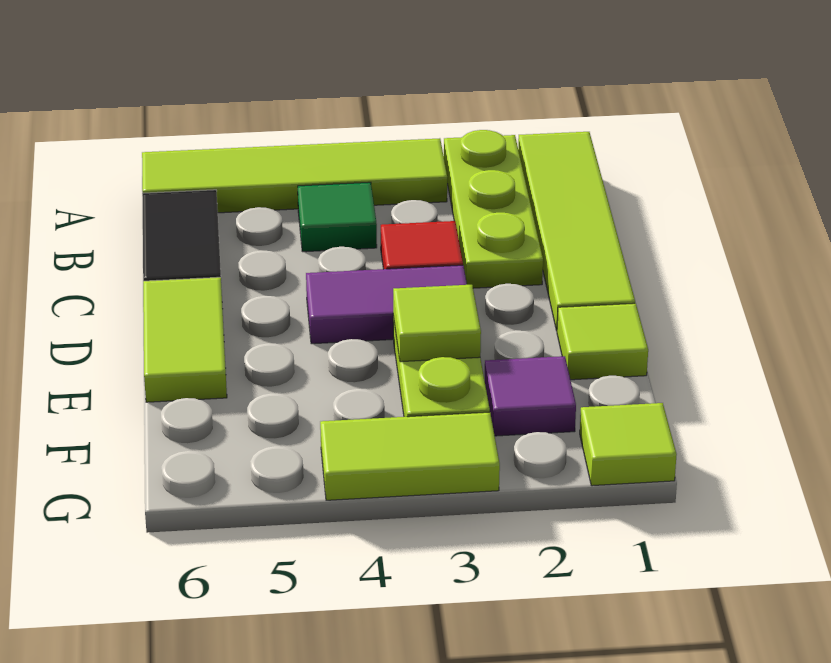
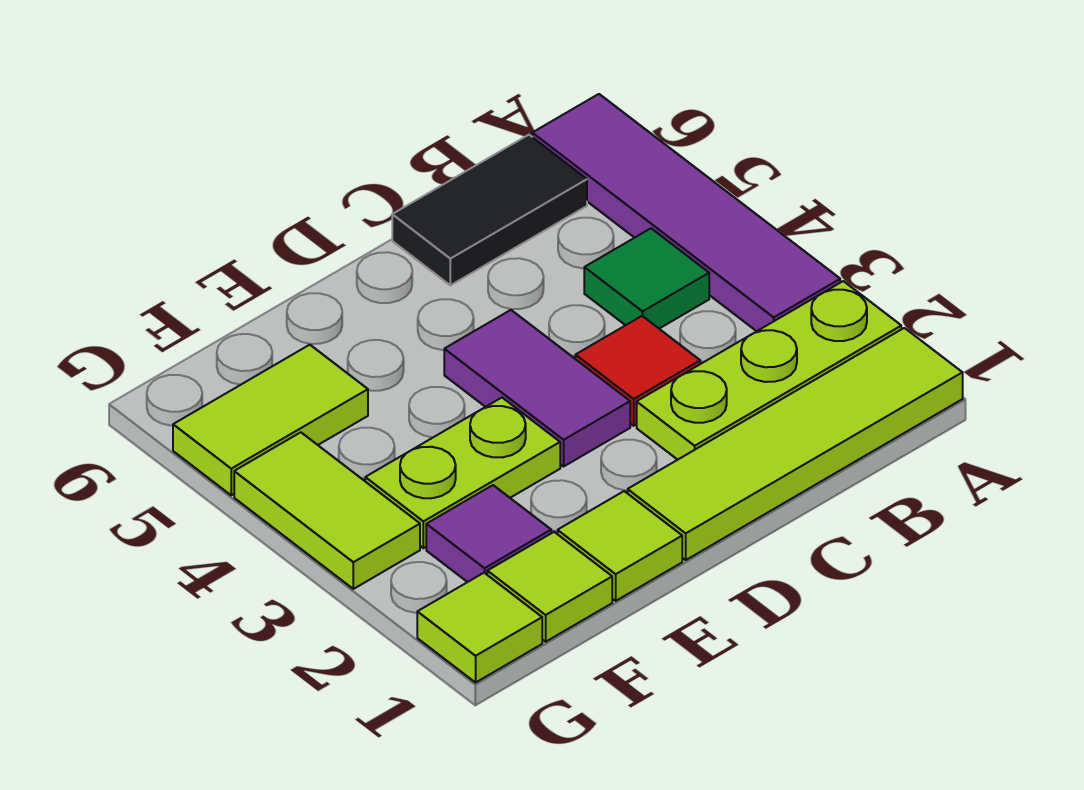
lime 1x4 tile [142,138,447,213] -> purple 1x4 tile [532,94,840,331]
lime 1x2 tile [143,277,227,402] -> lime 1x2 tile moved to [173,345,368,495]
lime 1x1 tile [393,285,481,362] -> lime 1x1 tile moved to [487,532,612,642]

